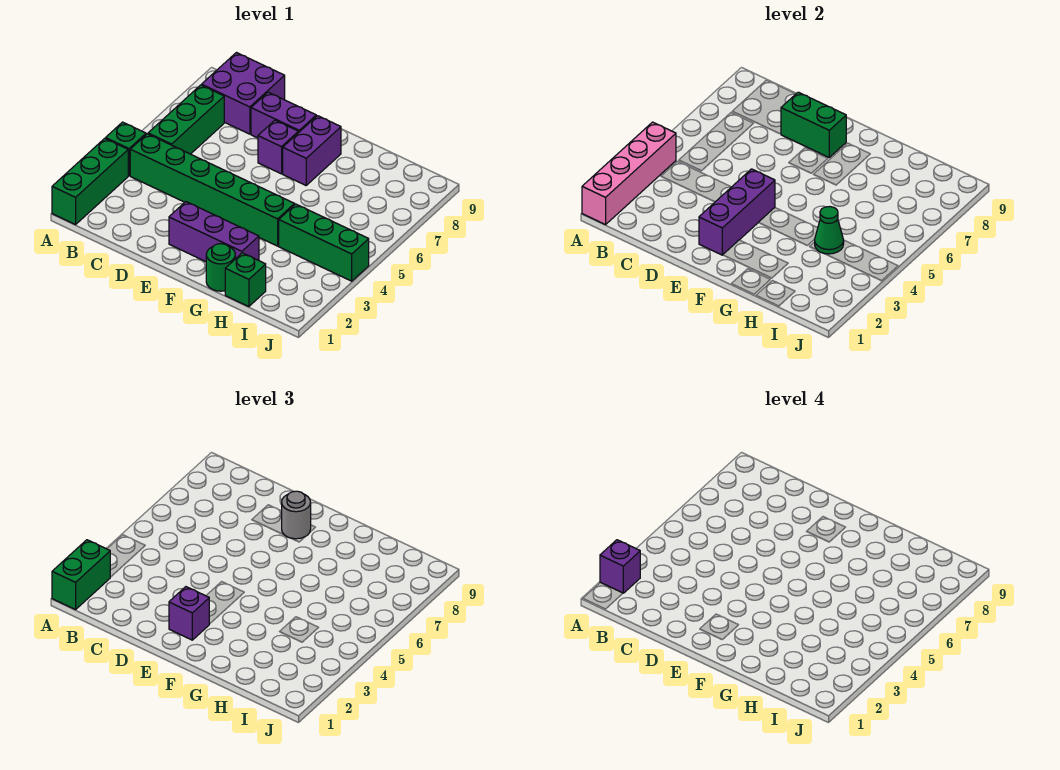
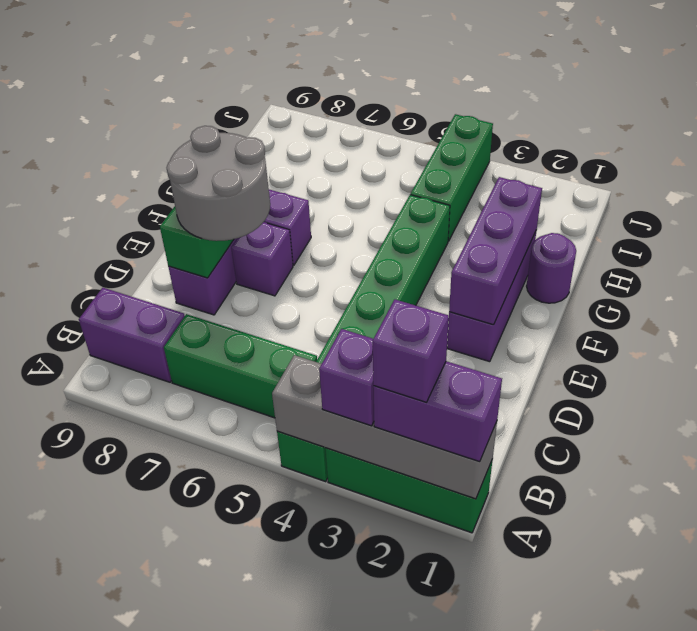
pink 1x4 brick [582,122,676,225] -> grey 1x4 brick [272,355,497,499]
green 1x2 brick [52,540,110,610] -> purple 1x2 brick [373,361,502,462]
purple 2x2 brick [202,53,285,134] -> purple 1x2 brick [79,288,185,382]
purple 1x3 brick [699,169,775,255] -> purple 1x3 brick turned to [449,177,542,325]
purple 1x1 brick [169,587,209,640] -> purple 1x1 brick moved to [319,329,374,426]
grey 1x1 round brick [282,491,311,539] -> grey 2x2 round brick [167,126,270,241]
green 1x1 round brick [206,244,235,291] -> purple 1x1 round brick [527,233,576,303]
green 1x1 brick [225,253,266,307] -> none
green 1x1 cone [815,207,844,254] -> none

